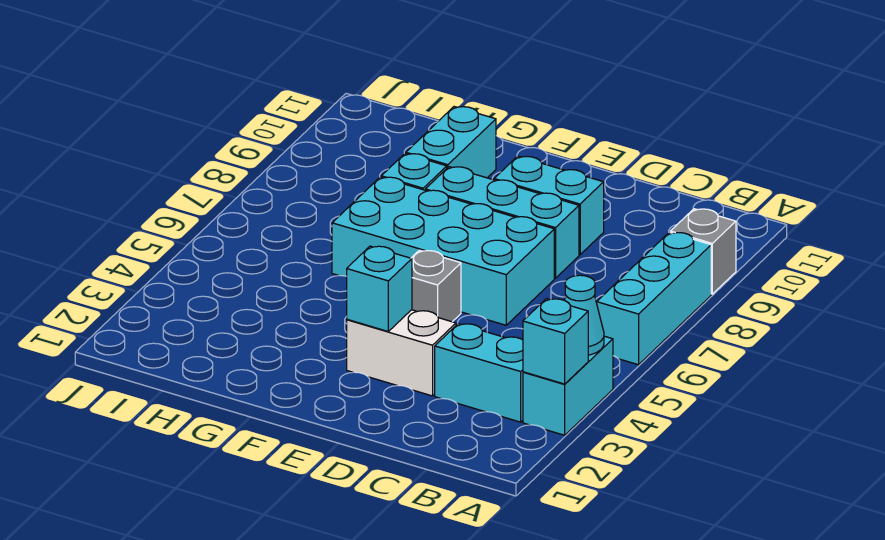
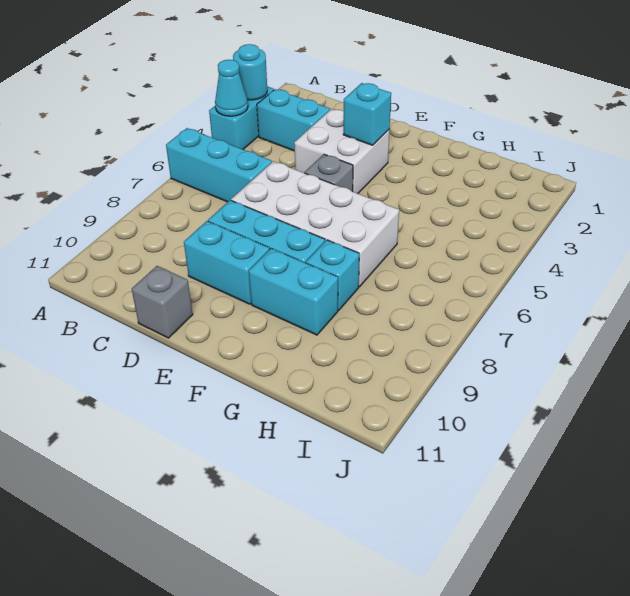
cyan 1x1 brick [523,299,588,384] -> cyan 1x1 round brick [233,44,267,100]
cyan 1x3 brick [597,232,711,365] -> cyan 1x3 brick turned to [166,128,272,202]
grey 1x1 brick [670,209,736,294] -> grey 1x1 brick moved to [132,266,193,338]
white 1x2 brick [347,310,456,396] -> white 2x2 brick [294,109,390,193]
cyan 2x4 brick [332,177,554,325] -> white 2x4 brick [231,161,399,287]
cyan 1x2 brick [406,107,496,178] -> cyan 1x2 brick turned to [249,249,338,335]

